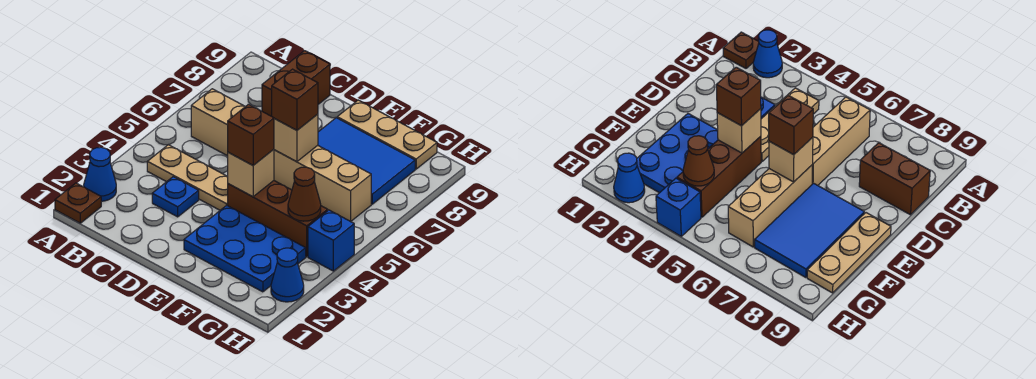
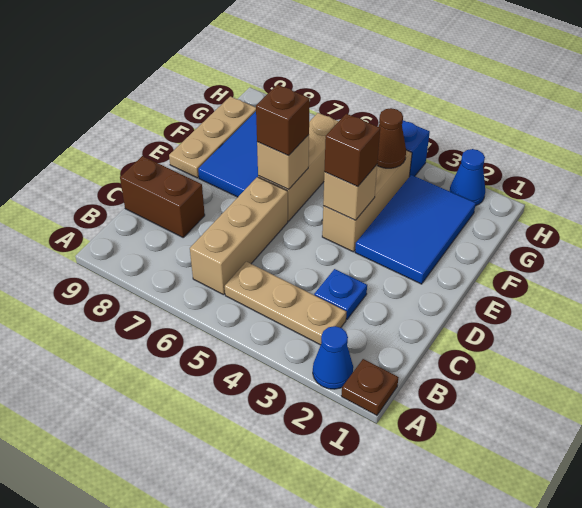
tan 1x3 plate [147,145,228,210] -> tan 1x3 plate turned to [225,262,346,345]
blue 2x3 plate [184,205,306,292] -> blue 2x3 tile [355,175,476,284]
brown 1x3 brick [228,181,328,257] -> tan 1x3 brick [322,150,412,252]

